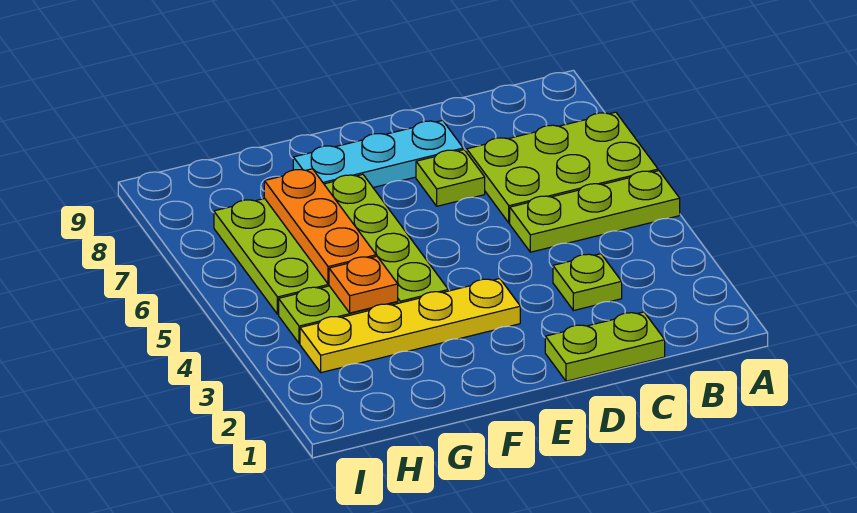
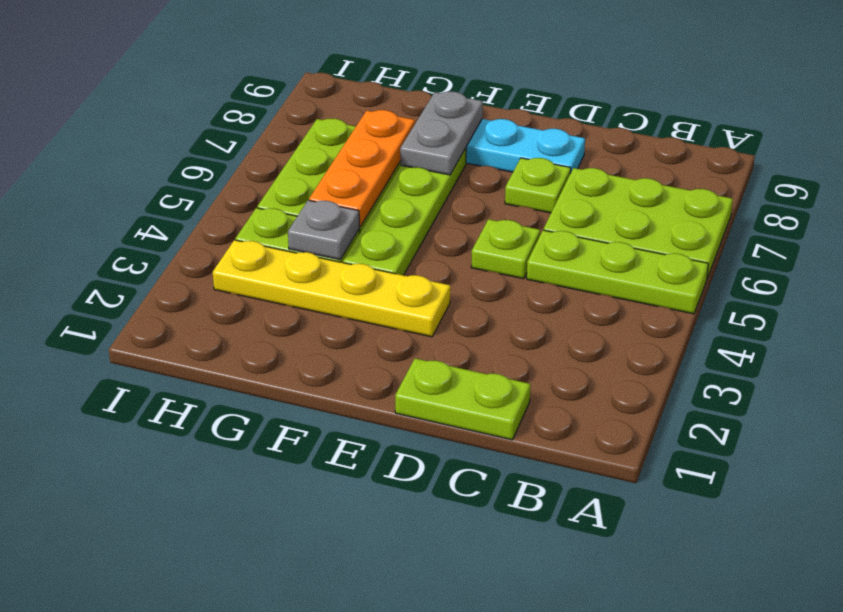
lime 1x1 plate [553,254,622,311] -> lime 1x1 plate moved to [471,219,540,279]
none -> grey 1x2 plate [400,91,483,175]
orange 1x1 plate [329,256,398,313] -> grey 1x1 plate [288,200,359,260]

